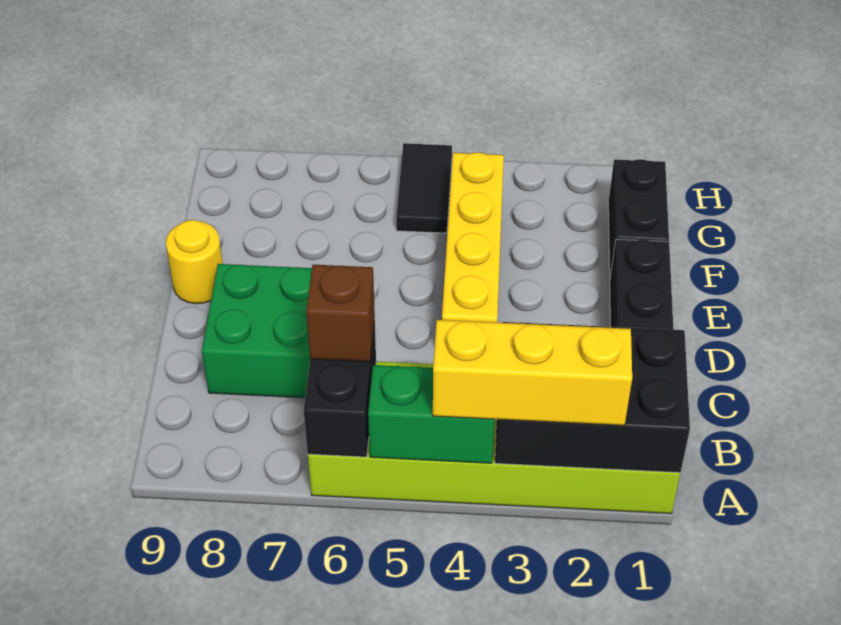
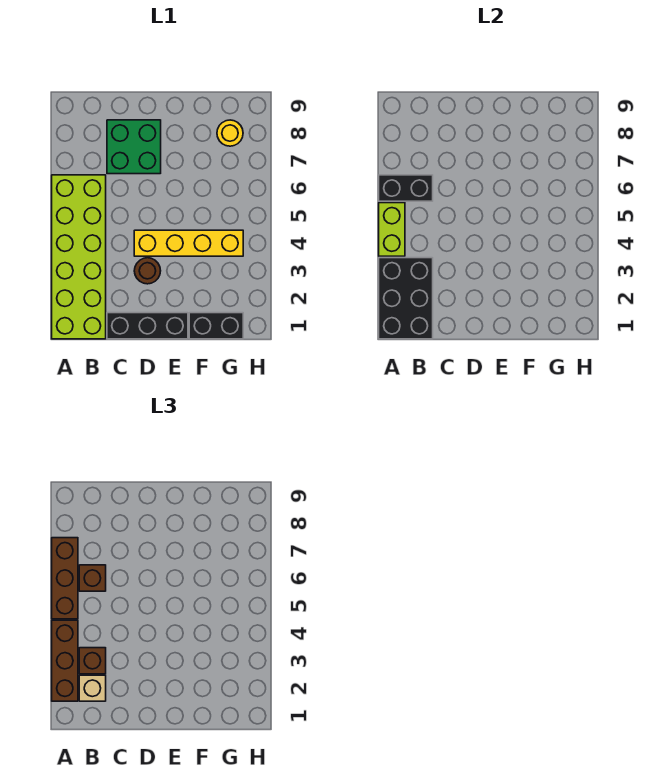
yellow 1x3 brick [433,320,632,425] -> brown 1x3 brick [52,620,78,701]
green 1x2 brick [368,365,494,463] -> lime 1x2 brick [379,203,405,256]
none -> brown 1x3 brick [52,538,78,619]
none -> tan 1x1 brick [79,675,106,701]
none -> brown 1x1 brick [79,648,106,674]
none -> brown 1x1 round brick [134,258,161,284]
yellow 1x1 round brick [166,220,223,304] -> yellow 1x1 round brick moved to [217,120,243,146]
black 1x2 tile [396,143,452,233] -> none

